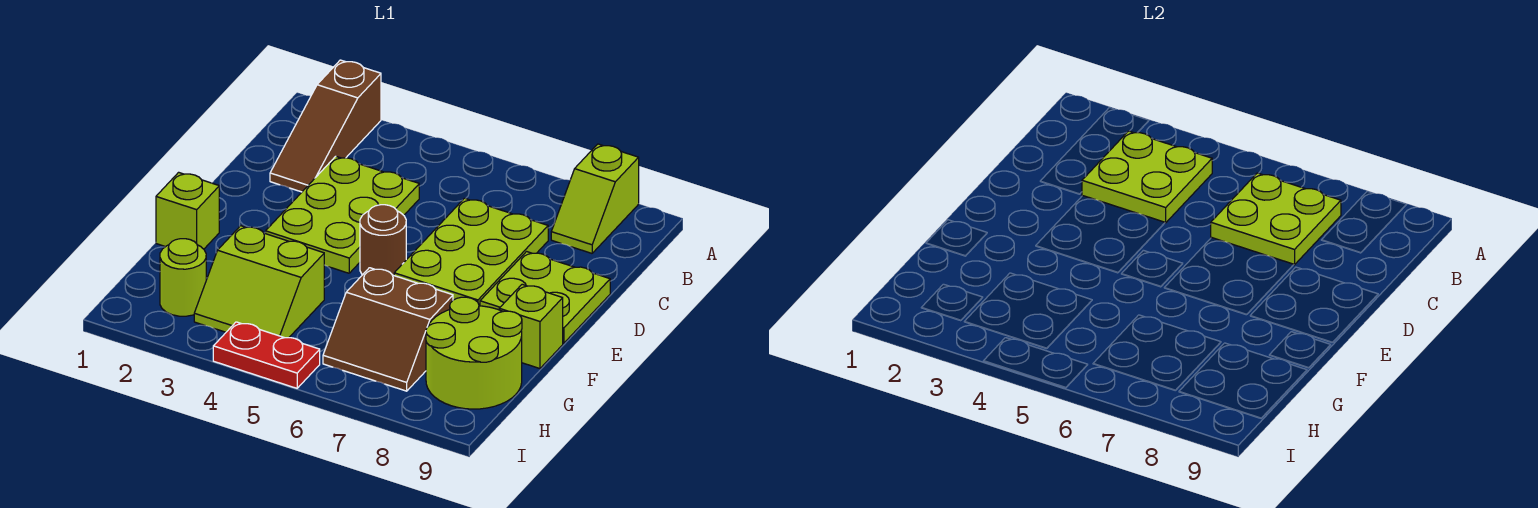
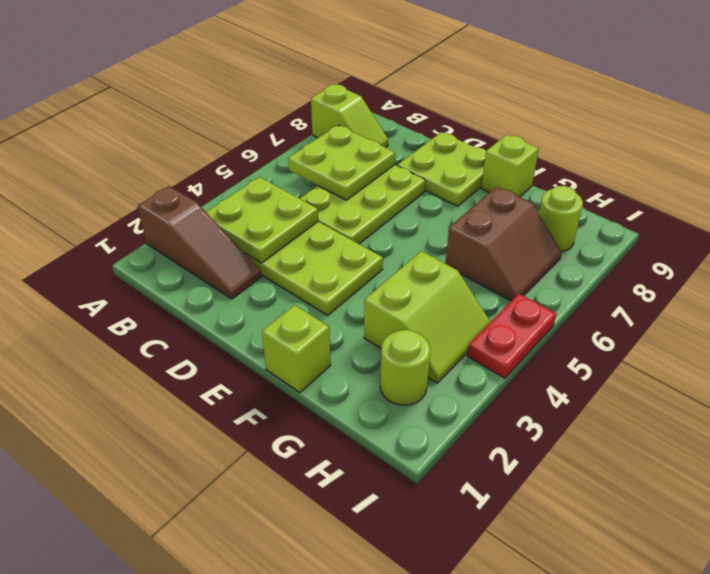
lime 2x3 plate [394,198,548,306] -> lime 2x3 plate turned to [300,165,426,244]
brown 1x1 round brick [360,205,406,275] -> none
lime 2x2 round brick [426,297,522,409] -> lime 1x1 round brick [539,186,583,252]

